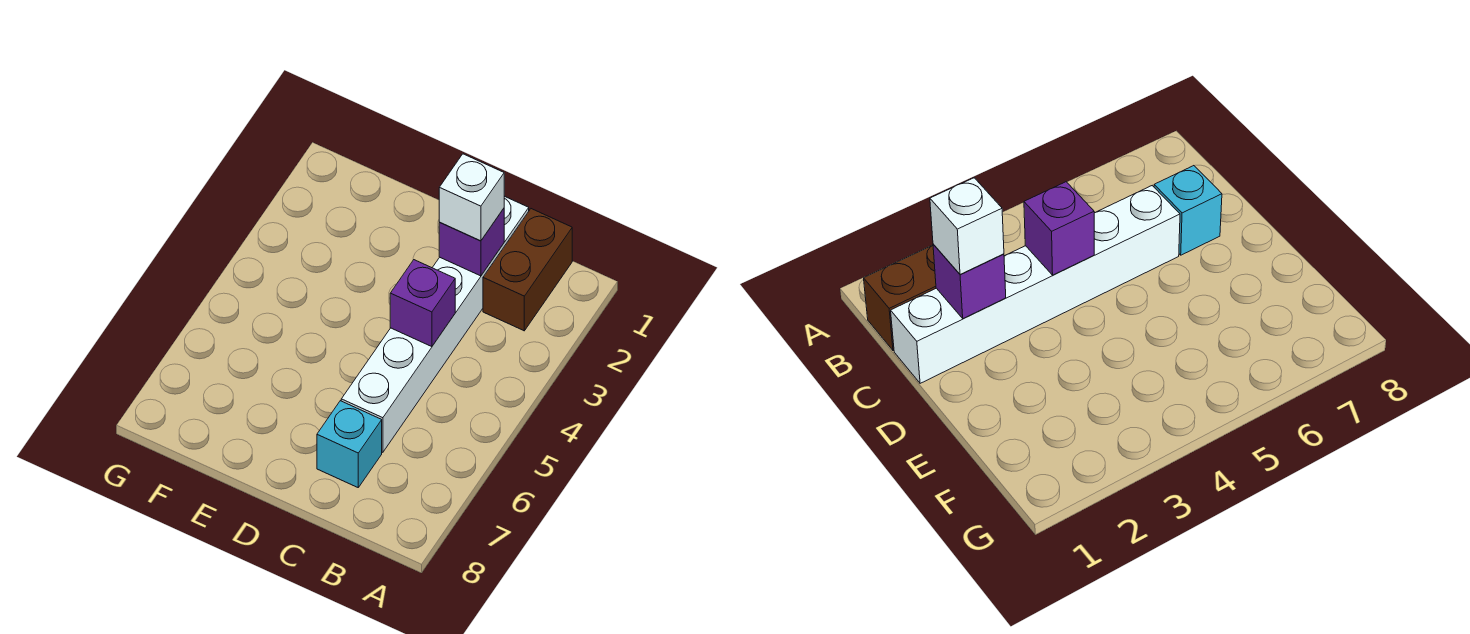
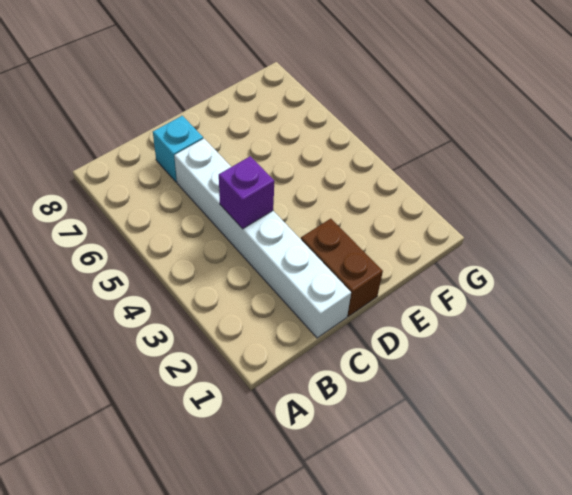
brown 1x2 brick [483,209,572,331] -> brown 1x2 brick moved to [301,219,383,316]
purple 1x1 brick [439,209,504,276] -> none
white 1x1 brick [439,154,504,241] -> none

